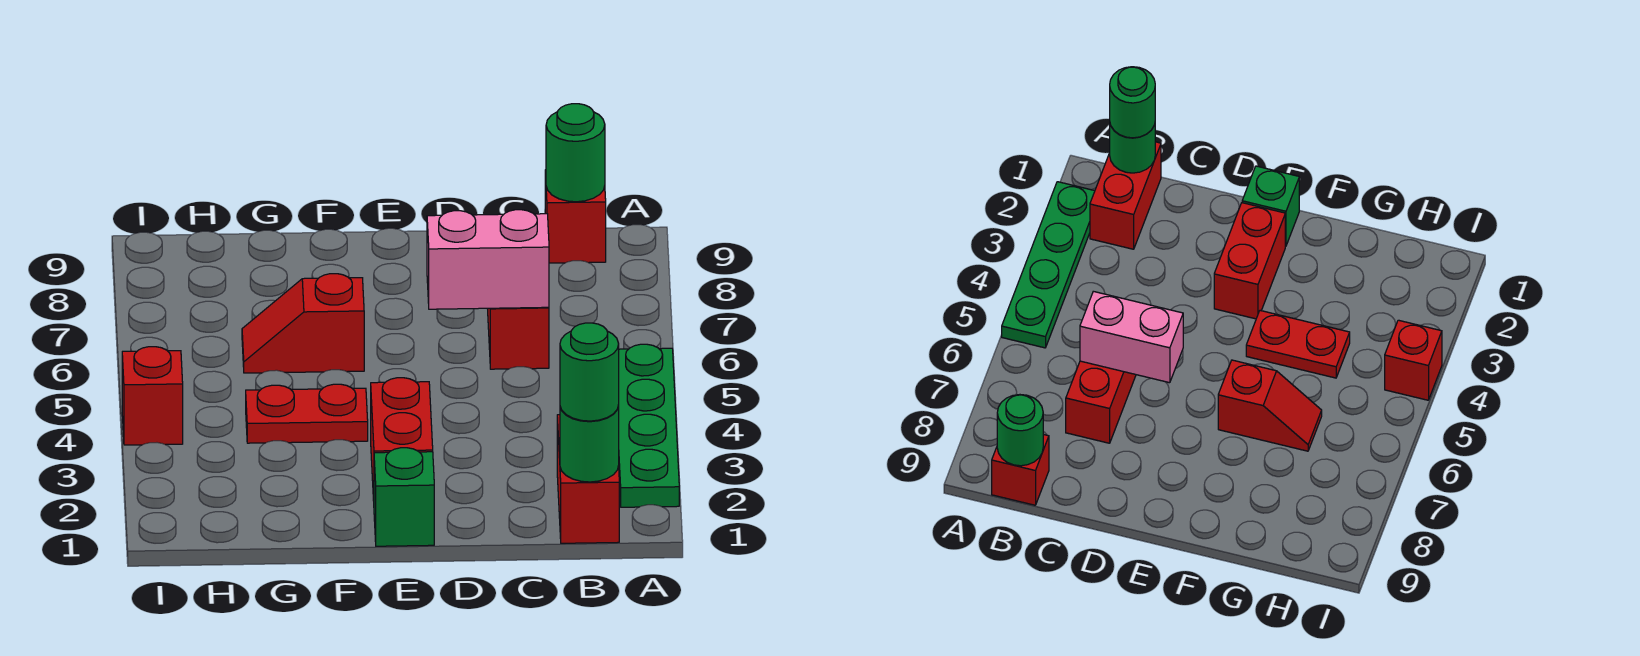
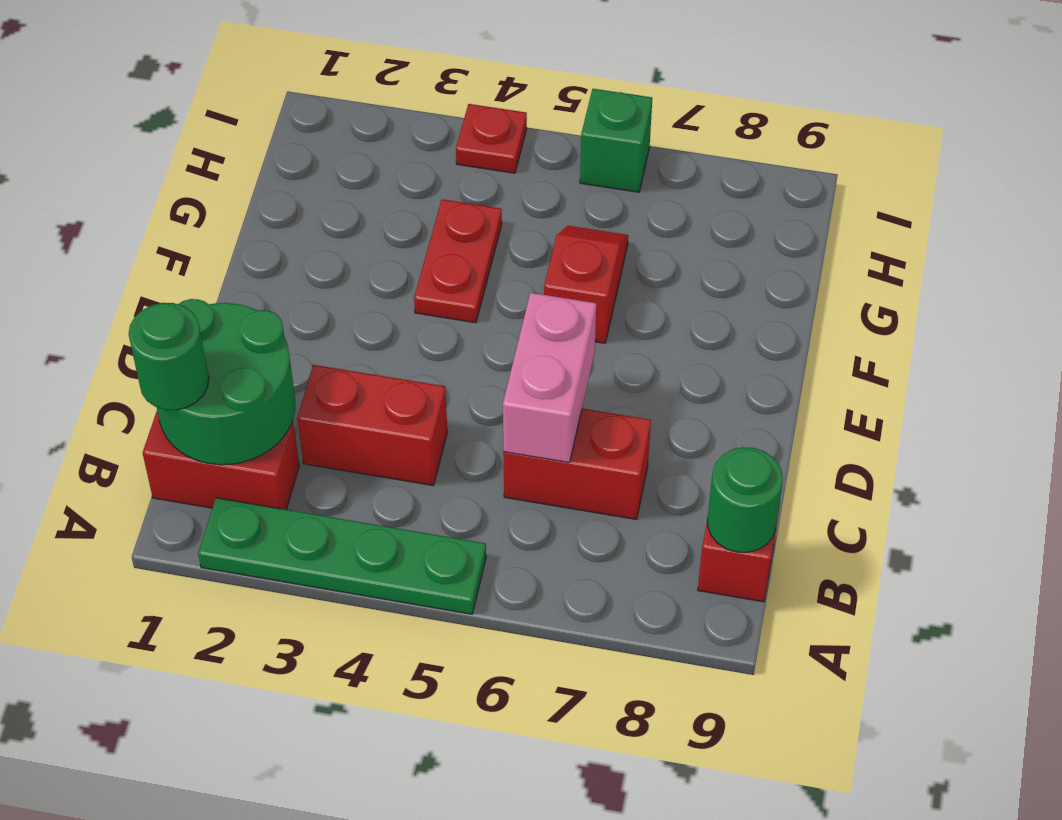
green 1x1 round brick [560,405,619,482] -> green 2x2 round brick [157,299,295,465]
green 1x1 brick [374,448,434,546] -> green 1x1 brick moved to [580,89,652,192]
red 1x2 brick [371,378,433,501] -> red 1x2 brick moved to [297,365,447,485]
red 1x1 brick [122,347,183,445] -> red 1x1 plate [456,104,527,173]

